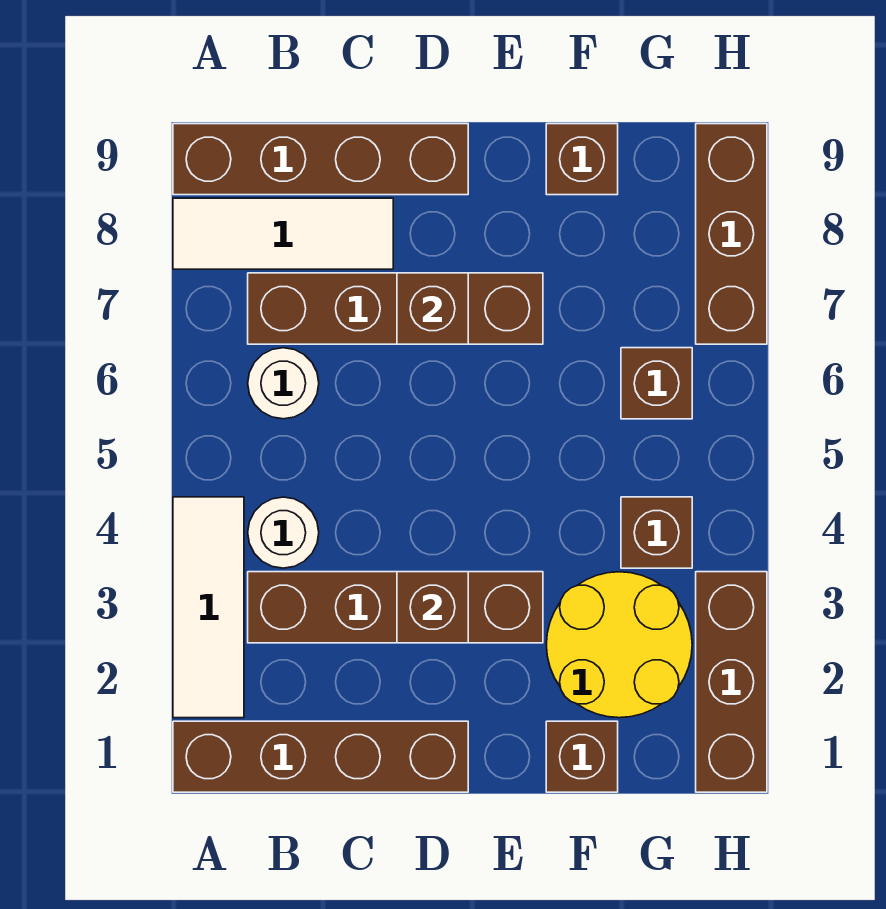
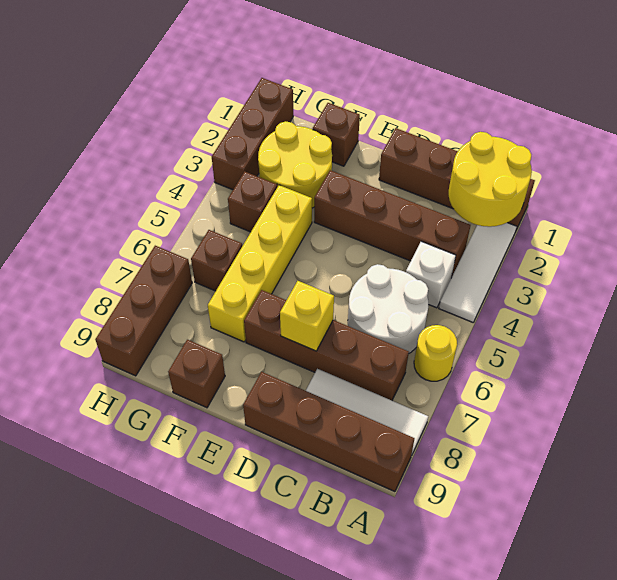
none -> yellow 2x2 round brick [449,132,532,227]
none -> yellow 1x1 round brick [414,325,457,381]
white 1x1 round brick [248,497,319,568] -> white 1x1 brick [406,241,456,308]
white 1x1 round brick [248,348,319,419] -> white 2x2 round brick [348,264,428,353]
brown 1x1 brick [397,572,468,643] -> none
brown 1x1 brick [397,273,468,344] -> yellow 1x1 brick [280,281,334,351]
none -> yellow 1x4 brick [208,185,312,342]

